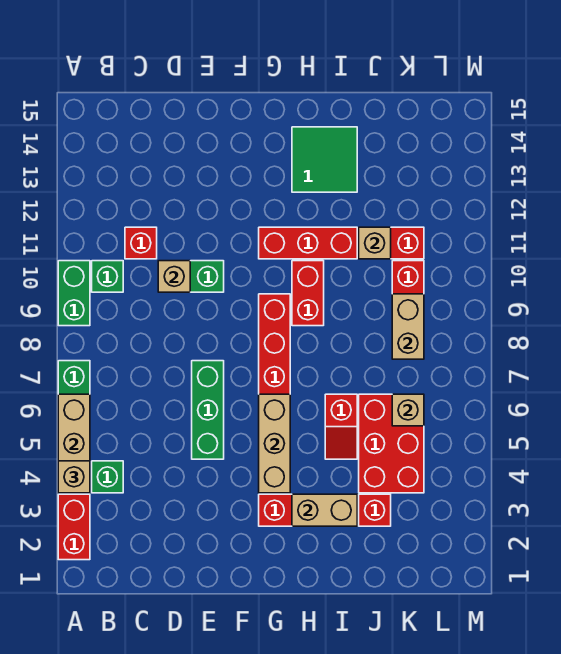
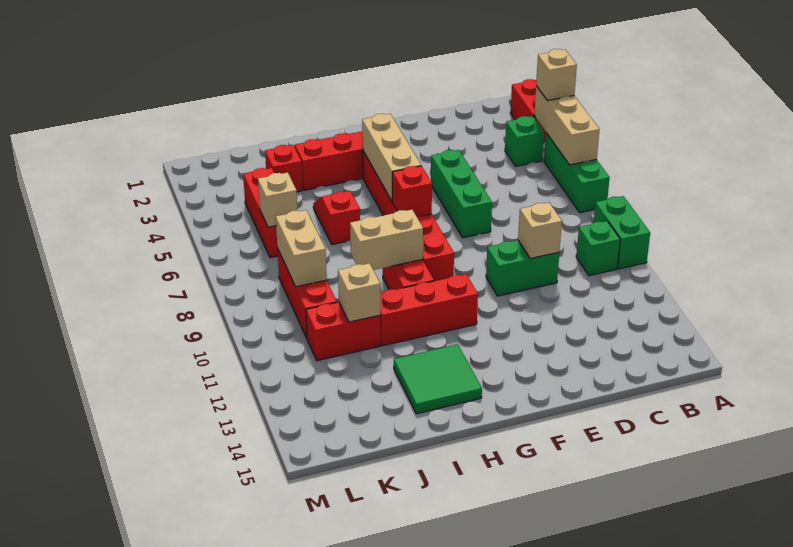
red 1x1 brick [125,227,157,259] -> red 1x1 brick moved to [392,166,432,217]
tan 1x2 brick [292,494,357,526] -> tan 1x2 brick moved to [350,210,423,270]
red 2x3 brick [359,394,424,493] -> red 1x3 brick [243,168,278,258]

